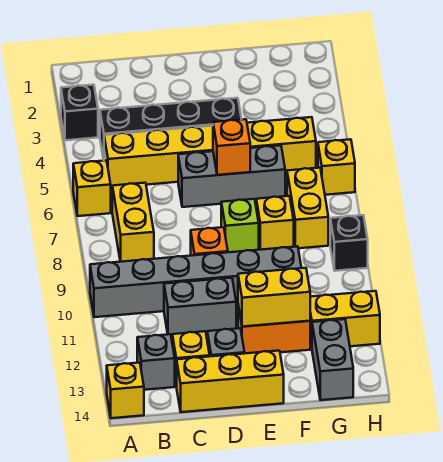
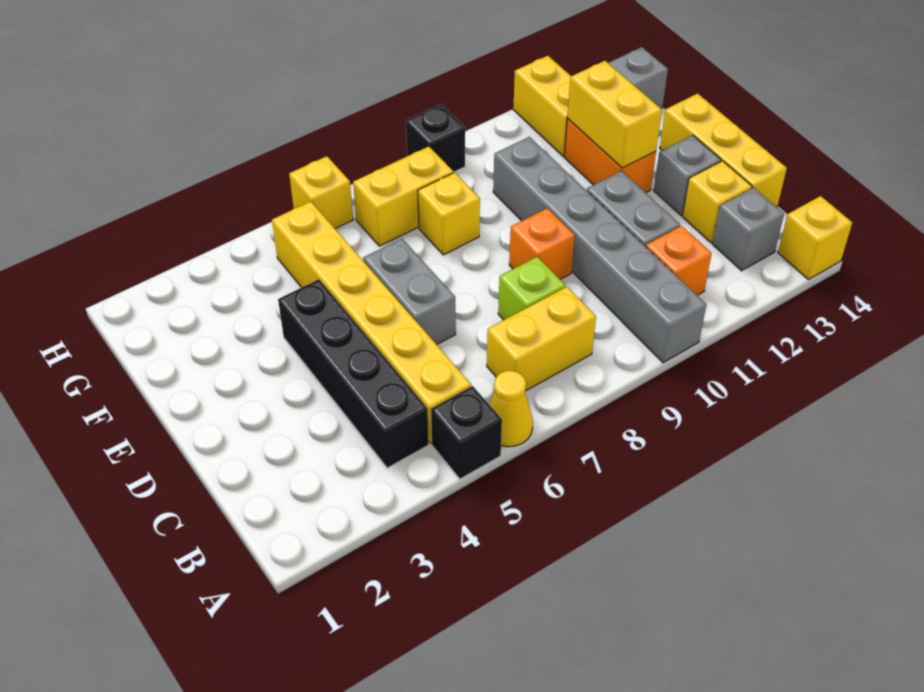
black 1x1 brick [61,85,98,140] -> black 1x1 brick moved to [431,386,502,479]
yellow 1x1 brick [73,161,111,216] -> yellow 1x1 cone [489,371,533,447]
grey 1x3 brick [178,145,285,207] -> grey 1x2 brick [363,238,456,345]
orange 1x1 brick [213,119,250,175] -> orange 1x1 brick moved to [646,226,712,295]
lime 1x1 brick [221,199,259,252] -> lime 1x1 brick moved to [498,257,565,320]

